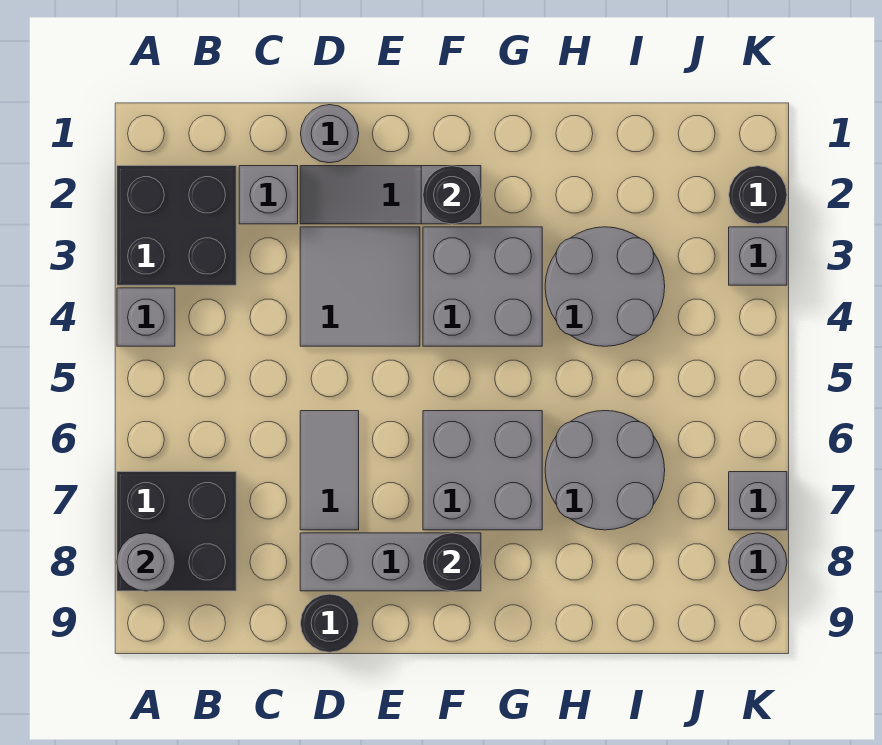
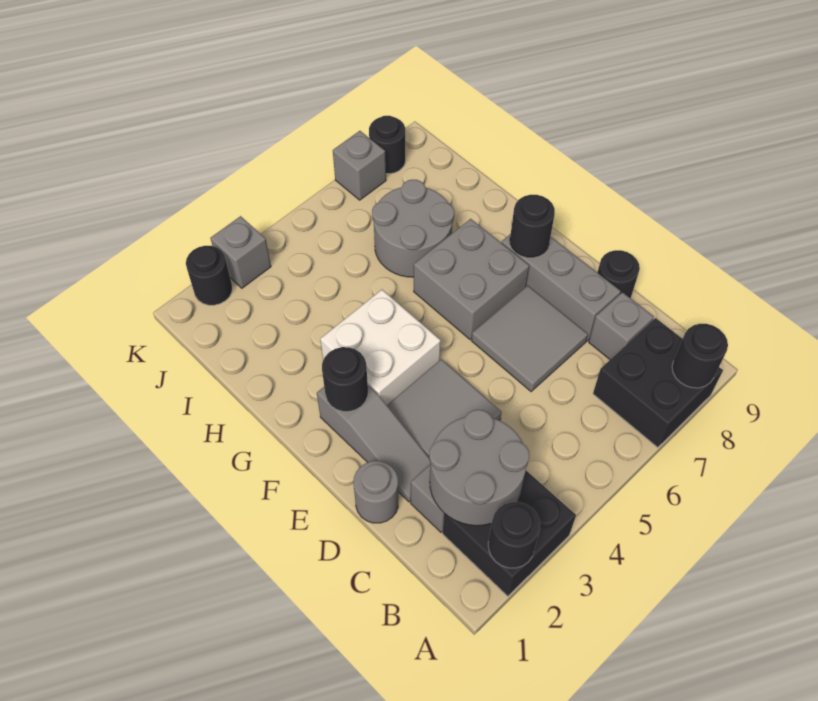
none -> black 1x1 round brick [488,502,540,568]
grey 1x1 brick [117,288,175,346] -> grey 1x1 brick moved to [589,292,654,359]
grey 1x1 round brick [117,533,175,591] -> black 1x1 round brick [672,324,728,388]
grey 1x2 tile [300,411,359,530] -> grey 2x2 tile [472,286,588,391]
grey 2x2 brick [423,227,542,346] -> white 2x2 brick [320,290,441,405]
grey 2x2 round brick [545,227,665,346] -> grey 2x2 round brick moved to [429,410,529,526]
grey 1x1 round brick [729,533,787,591] -> black 1x1 round brick [369,116,405,174]

